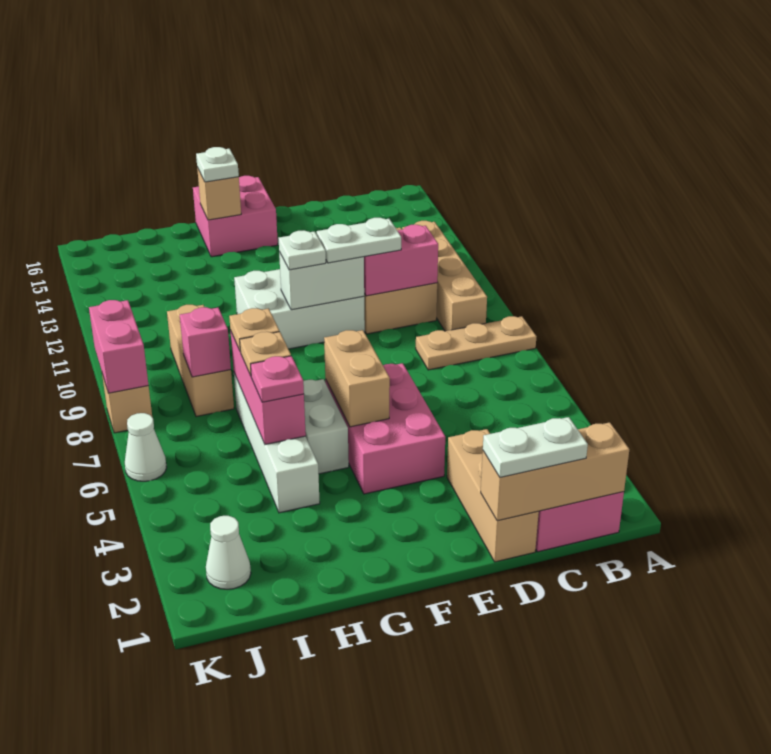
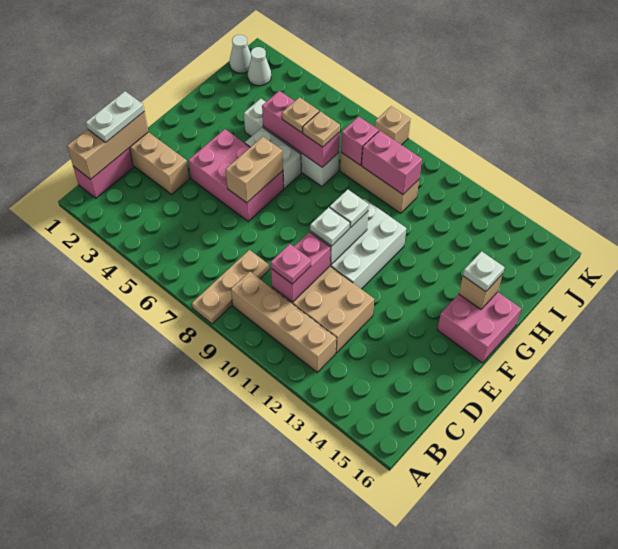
white 1x2 plate [317,218,401,263] -> white 1x1 plate [310,207,350,246]
tan 1x2 brick [324,330,390,427] -> tan 1x2 brick turned to [226,137,283,203]
pink 1x1 plate [251,356,304,402] -> pink 1x1 plate moved to [271,244,311,284]
white 1x1 cone [125,413,167,481] -> white 1x1 cone moved to [230,35,251,73]
pink 1x2 brick [89,300,149,393] -> pink 1x2 brick moved to [362,131,422,194]

